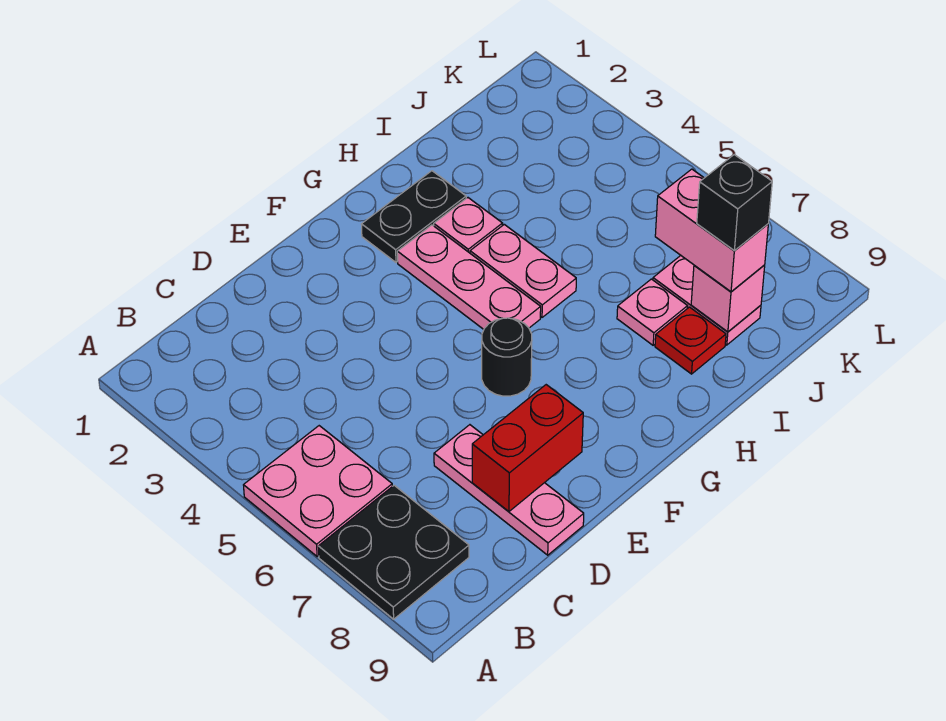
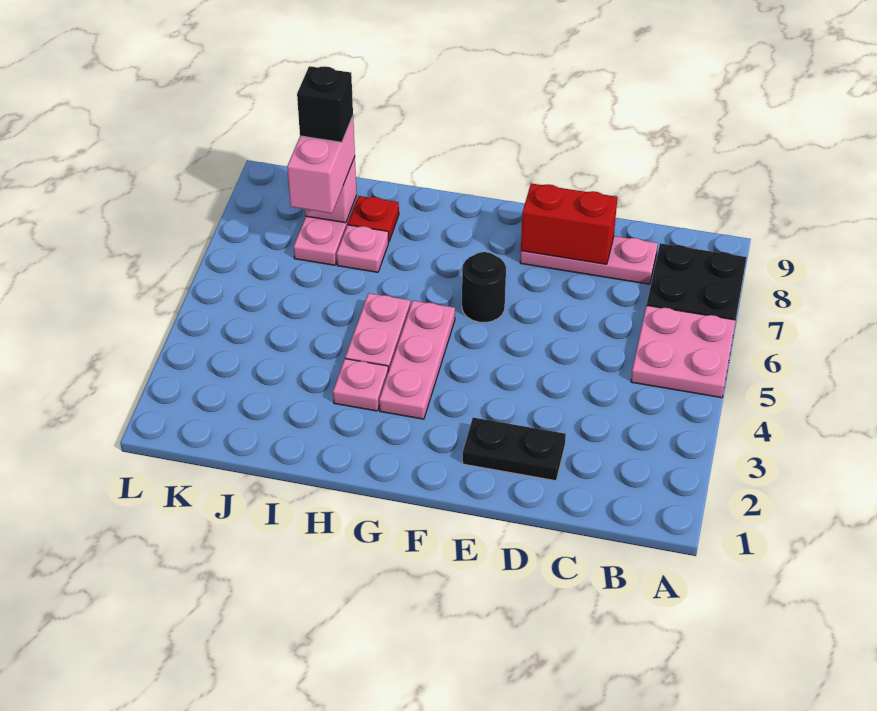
pink 1x3 plate [434,425,584,555] -> pink 1x3 plate turned to [520,236,658,284]
black 1x2 plate [361,171,466,262] -> black 1x2 plate moved to [463,418,566,481]

